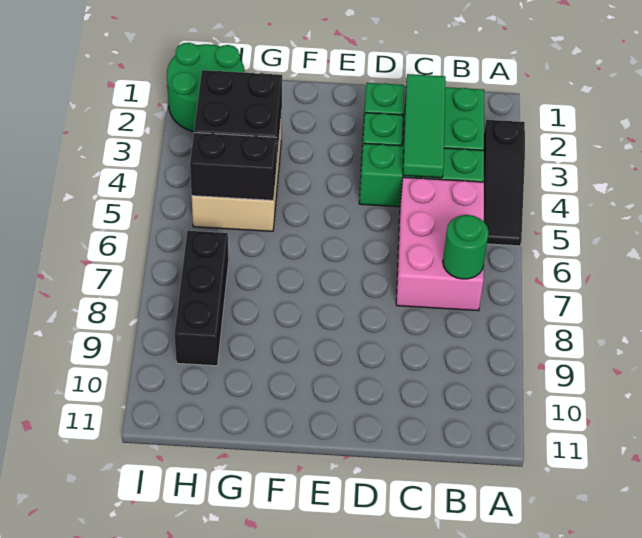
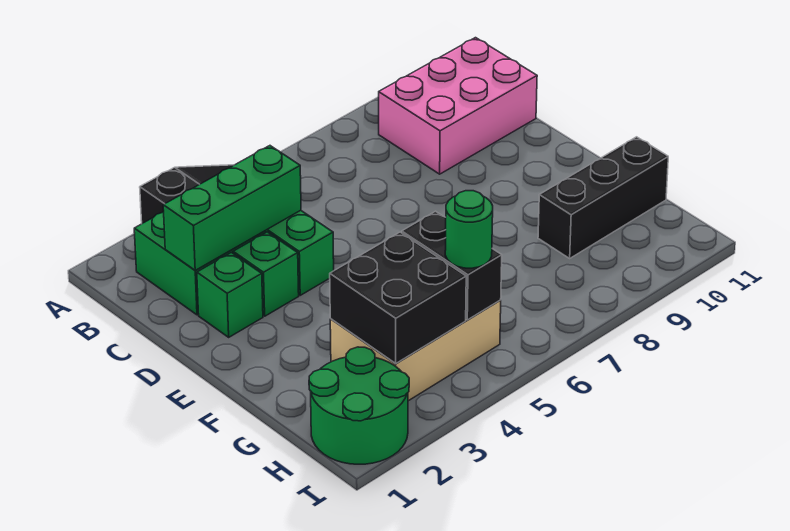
pink 2x3 brick [396,177,484,311] -> pink 2x3 brick moved to [379,38,537,174]
green 1x1 round brick [443,215,489,279] -> green 1x1 round brick moved to [445,191,493,268]
green 1x3 tile [403,74,446,178] -> green 1x3 brick [163,146,301,270]
black 1x3 brick [174,231,229,366] -> black 1x3 brick moved to [538,137,668,258]

